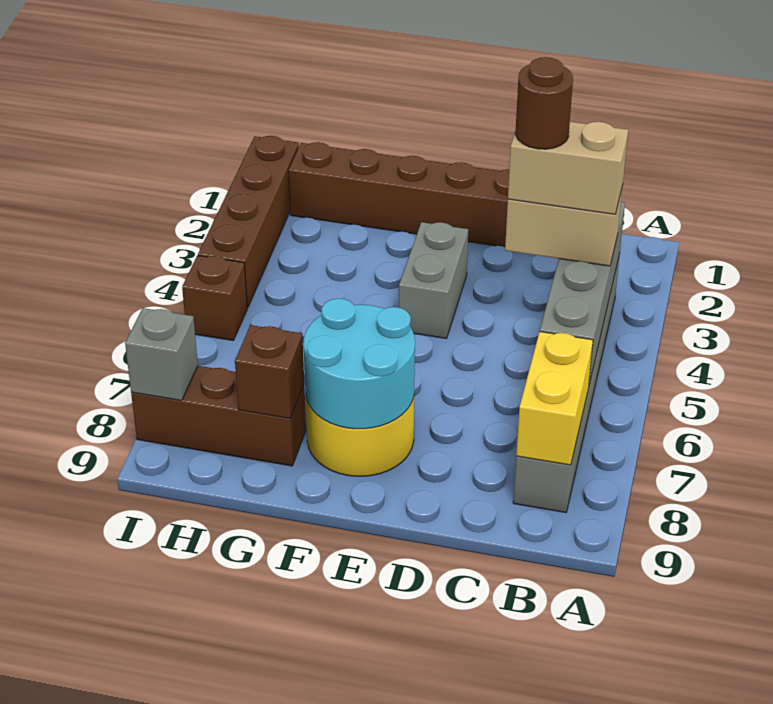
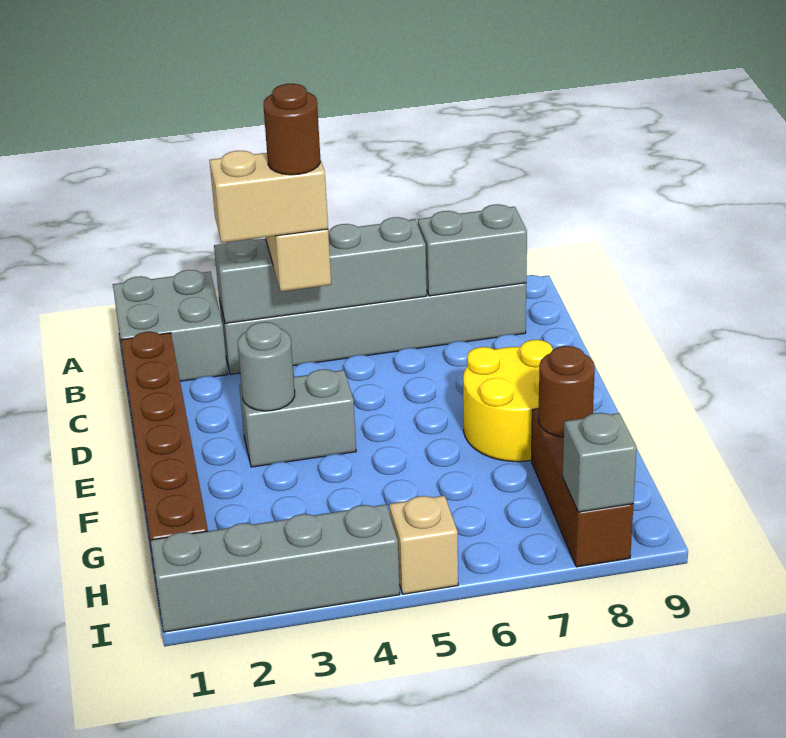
none -> grey 2x2 brick [113,270,228,381]
tan 1x2 brick [508,122,628,214] -> tan 1x2 brick turned to [210,151,328,243]
yellow 1x2 brick [516,332,593,465] -> grey 1x2 brick [418,204,527,296]
none -> grey 1x1 round brick [238,322,295,411]
cyan 2x2 round brick [304,299,415,429] -> none
brown 1x1 brick [235,325,304,418] -> brown 1x1 round brick [538,346,595,437]
brown 1x4 brick [198,136,299,307] -> grey 1x4 brick [151,504,400,632]
brown 1x1 brick [182,256,247,340] -> tan 1x1 brick [389,496,458,594]

